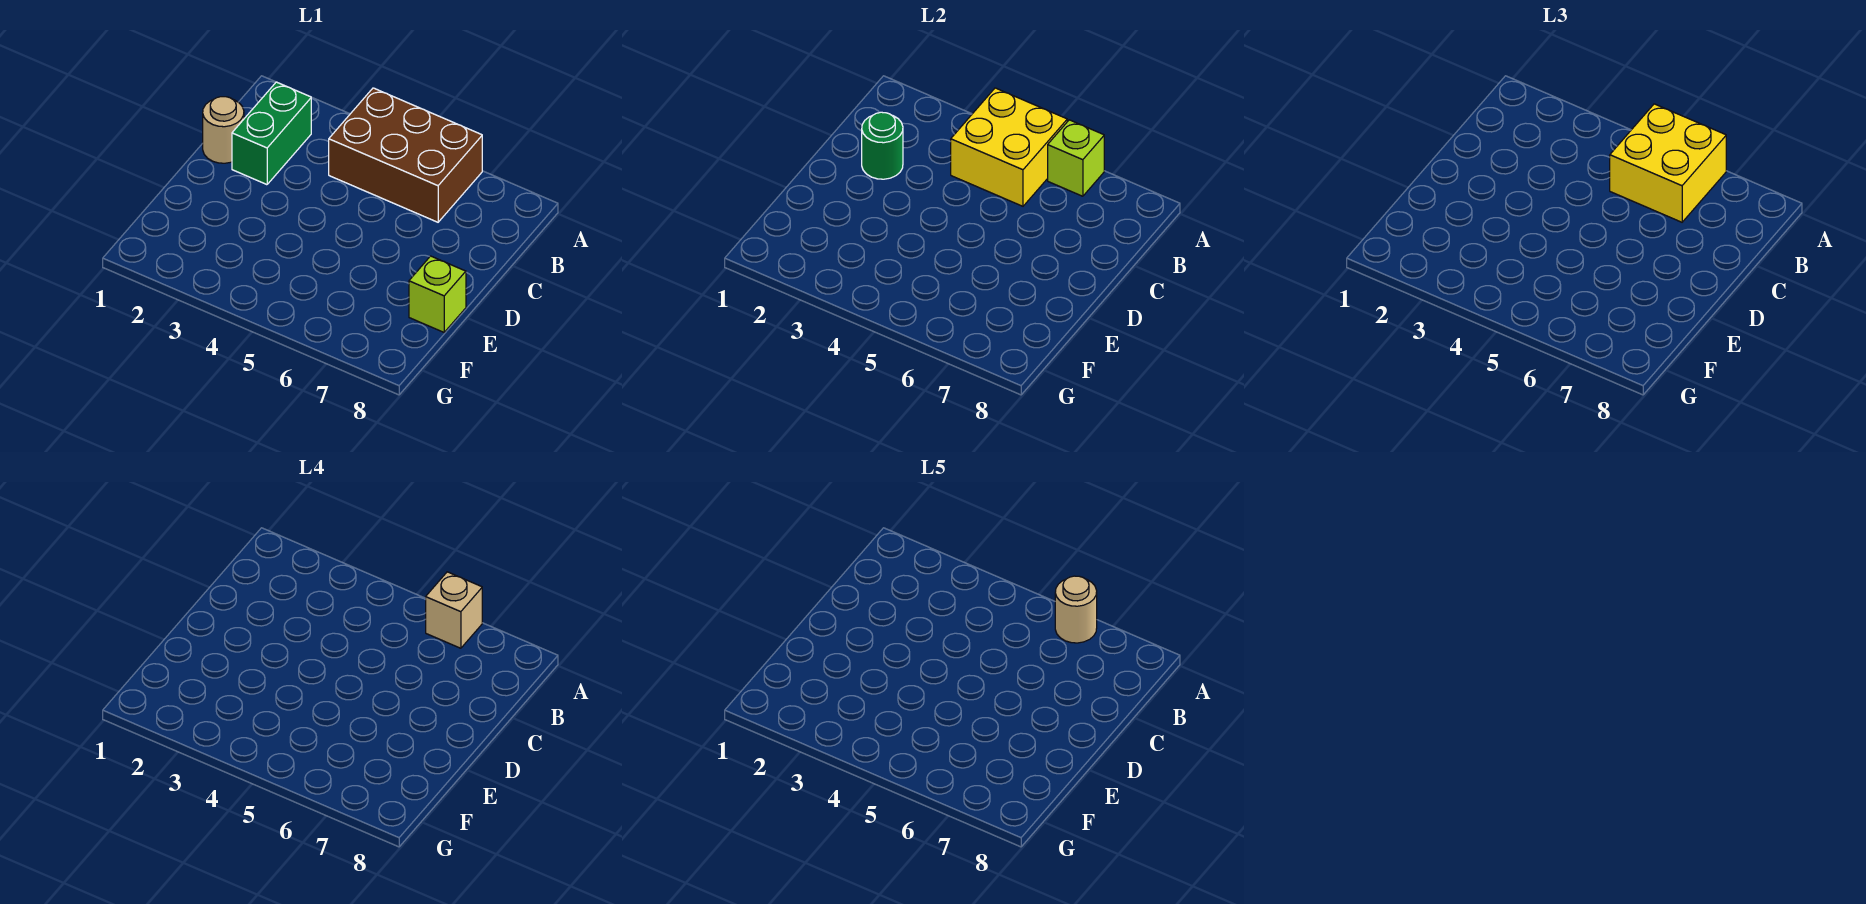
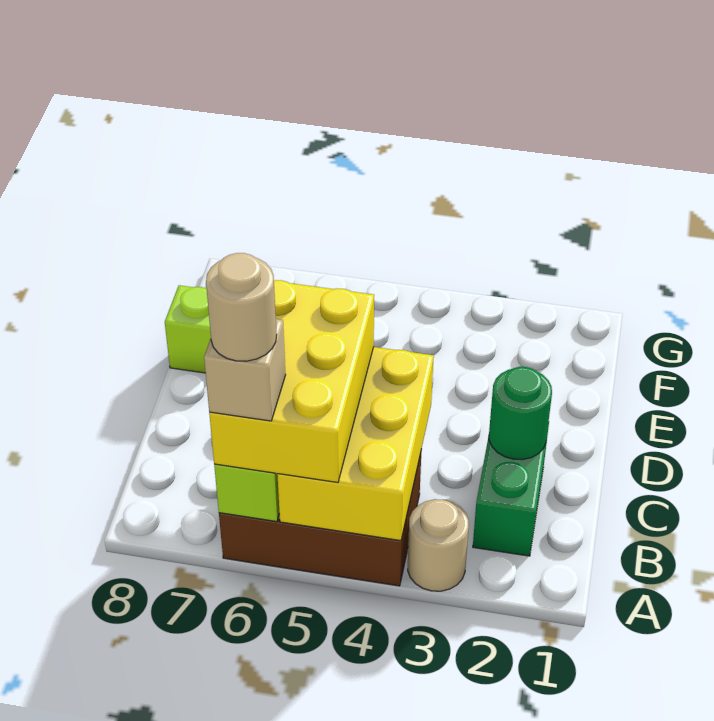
yellow 2x2 brick [951,88,1067,206] -> yellow 2x3 brick [277,347,434,541]
yellow 2x2 brick [1610,104,1726,222] -> yellow 2x3 brick [209,280,374,483]
tan 1x1 round brick [203,97,244,163] -> tan 1x1 round brick moved to [408,499,469,591]

